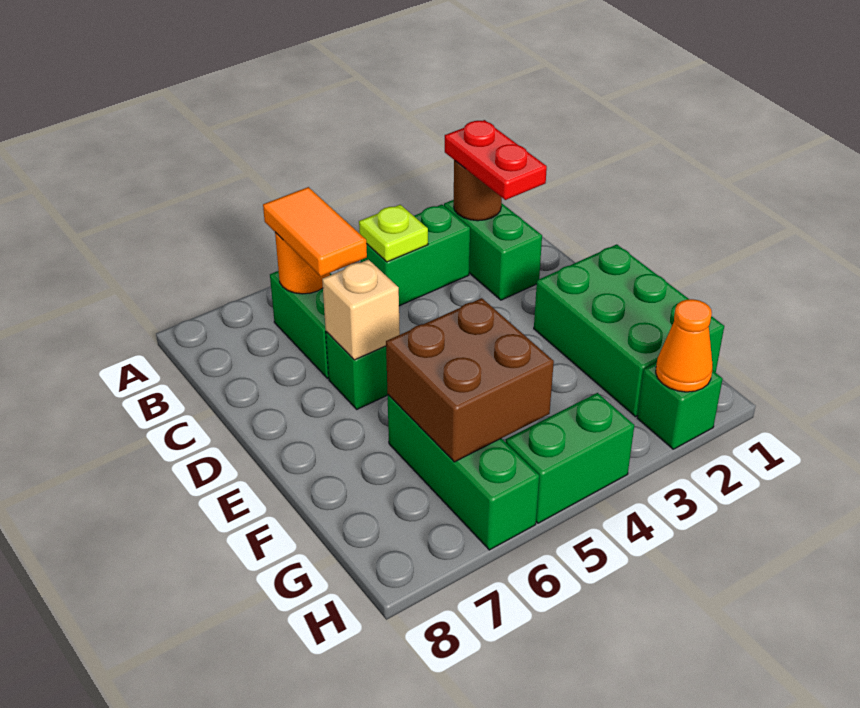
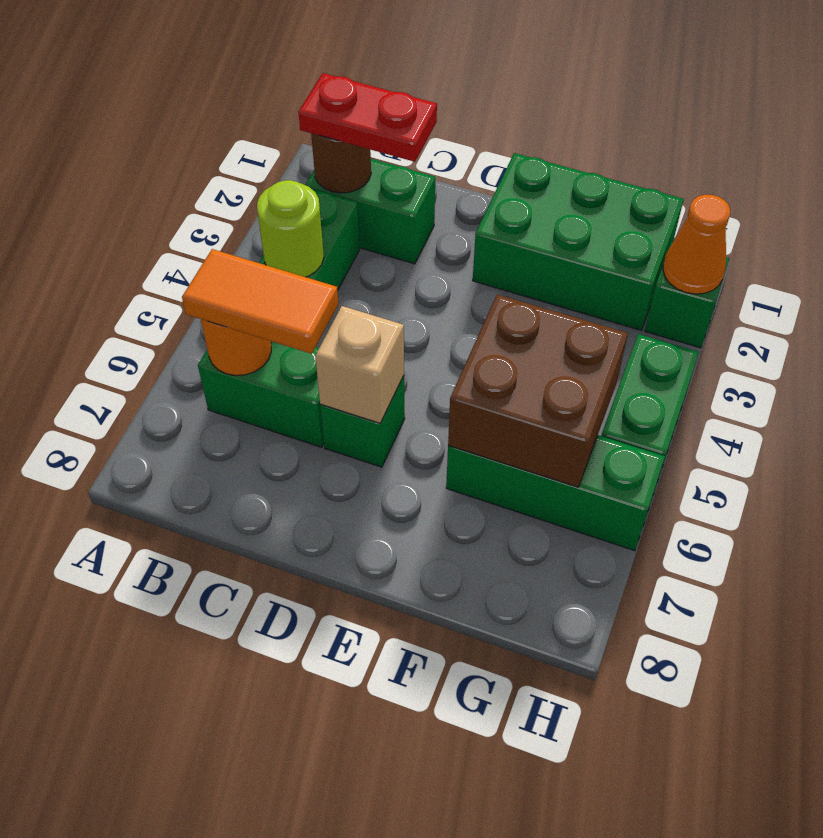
lime 1x1 plate [359,205,428,262] -> lime 1x1 round brick [257,180,324,277]

